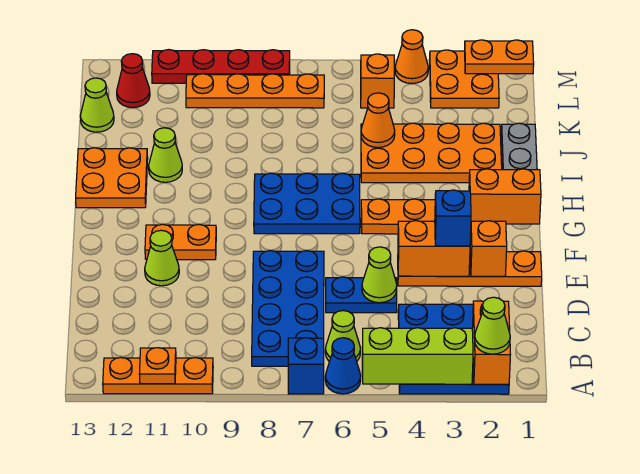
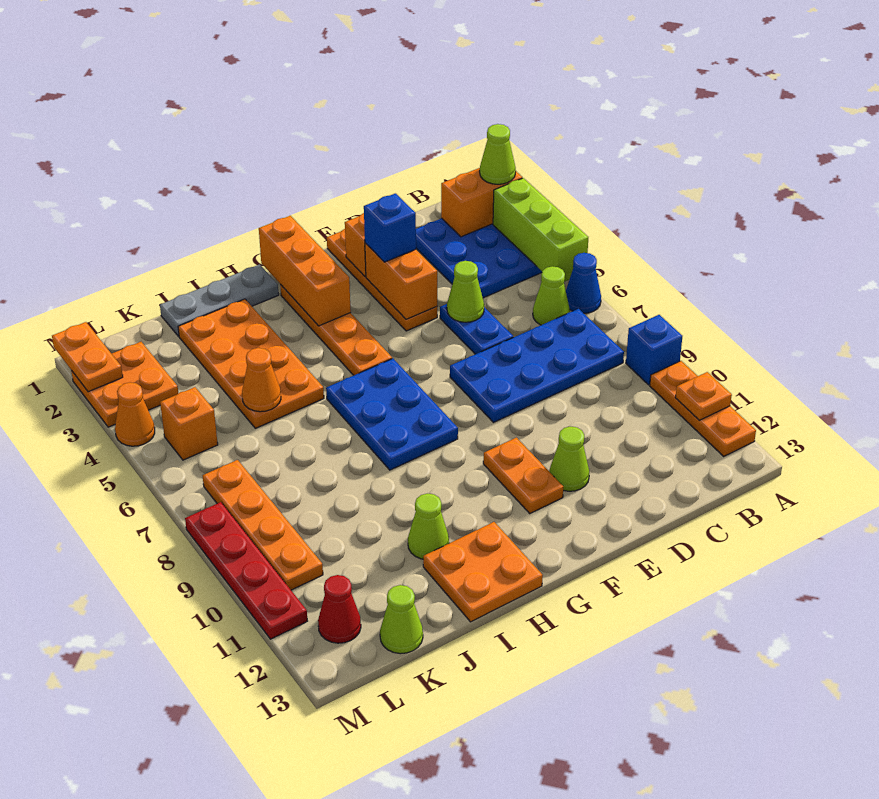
blue 1x1 brick [288,338,324,394] -> blue 1x1 brick moved to [626,315,682,385]
orange 1x2 brick [469,169,541,224] -> orange 1x3 brick [259,216,351,326]

